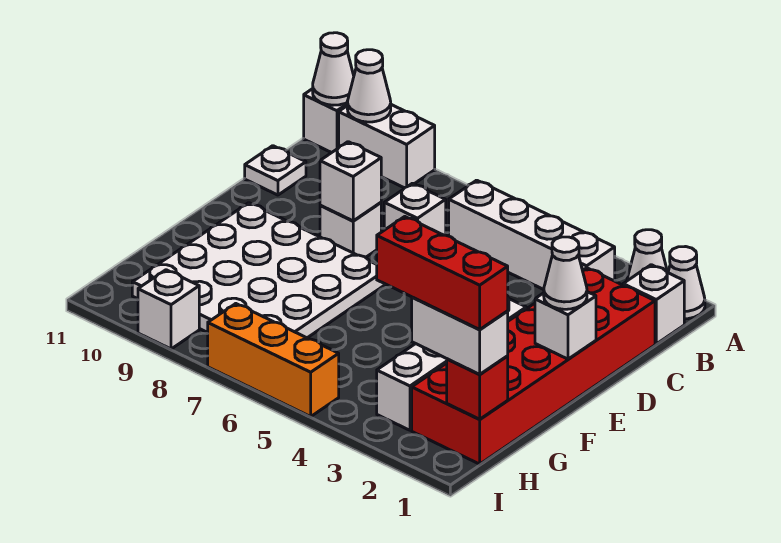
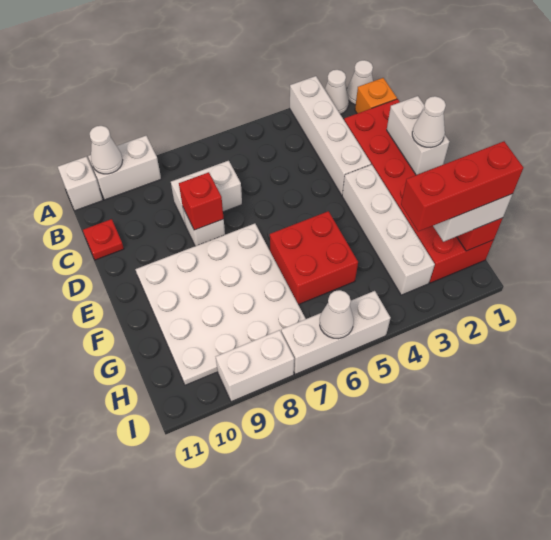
white 1x1 cone [313,33,354,105] -> white 1x1 cone moved to [320,290,354,339]
white 1x1 brick [623,265,684,344] -> orange 1x1 brick [355,78,397,113]
white 1x4 brick [449,180,615,290] -> white 1x4 brick turned to [290,76,371,195]
white 1x1 brick [384,183,446,235] -> white 1x2 brick [171,161,242,226]
white 1x1 plate [245,146,306,195] -> red 1x1 plate [83,219,124,260]
white 1x1 brick [320,142,381,221] -> red 1x1 brick [179,172,224,230]
white 1x1 brick [535,292,596,359] -> white 1x2 brick [387,96,449,175]
none -> red 2x2 brick [270,211,358,305]
orange 1x3 brick [208,304,339,417] -> white 1x3 brick [281,291,391,374]
white 1x1 brick [138,270,199,349] -> white 1x2 brick [216,330,294,402]

